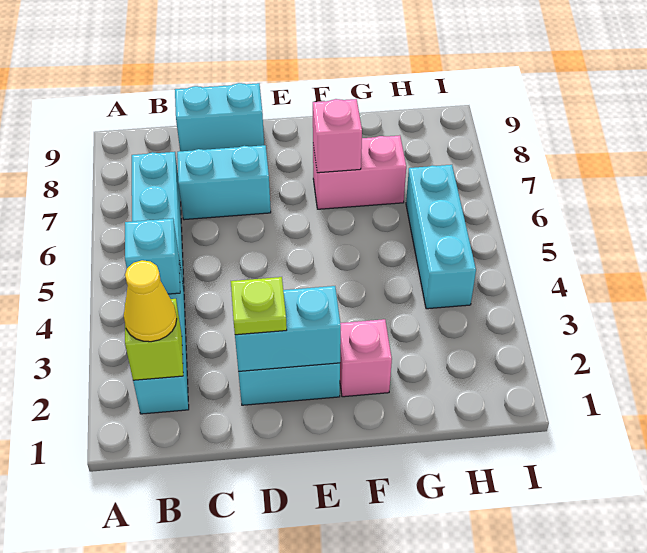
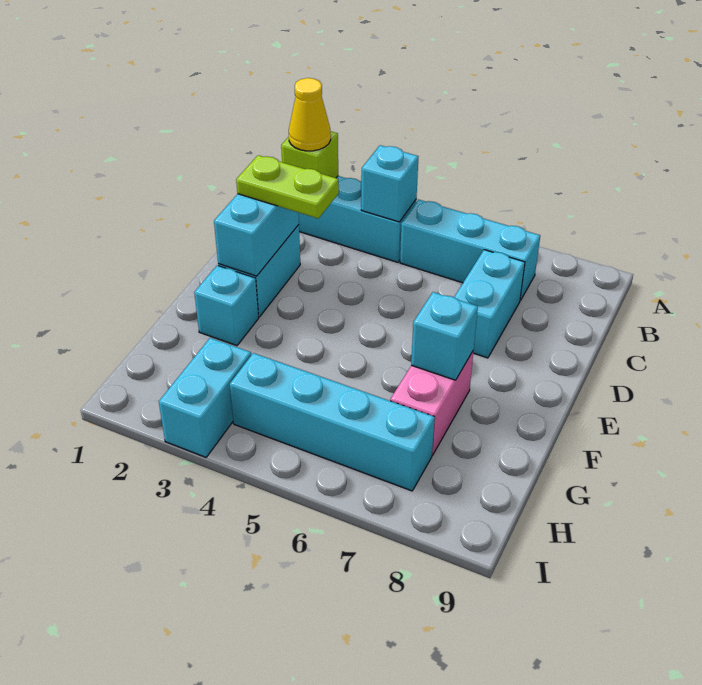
cyan 1x2 brick [175,83,264,151] -> cyan 1x2 brick moved to [159,338,251,457]
lime 1x1 plate [231,277,287,335] -> lime 1x2 plate [236,155,339,219]
pink 1x1 brick [340,319,392,397] -> cyan 1x1 brick [194,265,259,346]
pink 1x1 brick [313,99,362,173] -> cyan 1x1 brick [411,292,478,380]
cyan 1x3 brick [406,165,476,309] -> cyan 1x4 brick [230,353,435,491]

